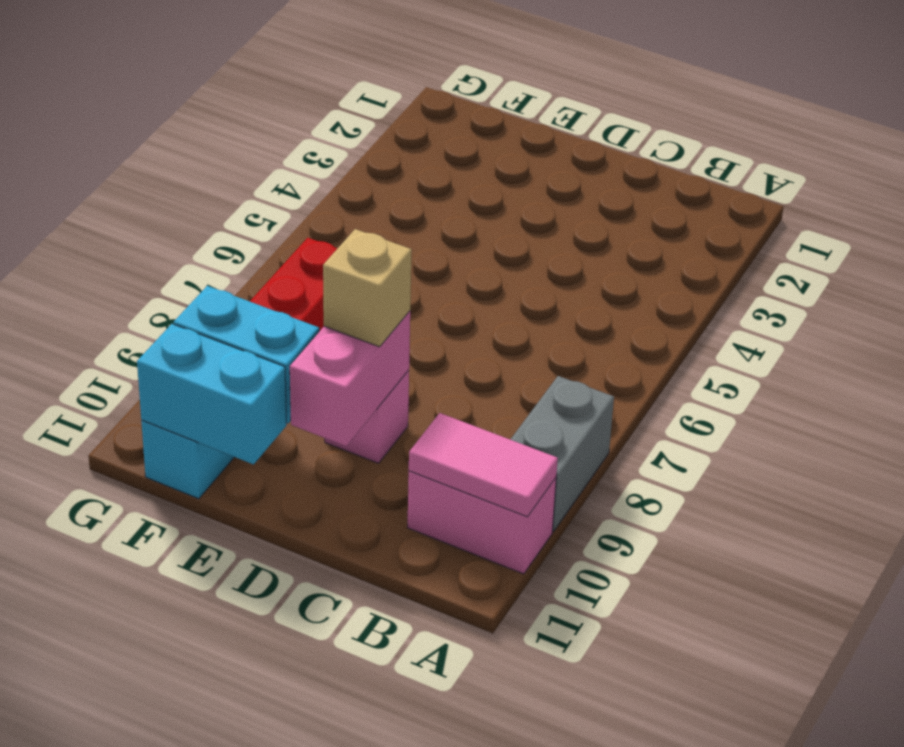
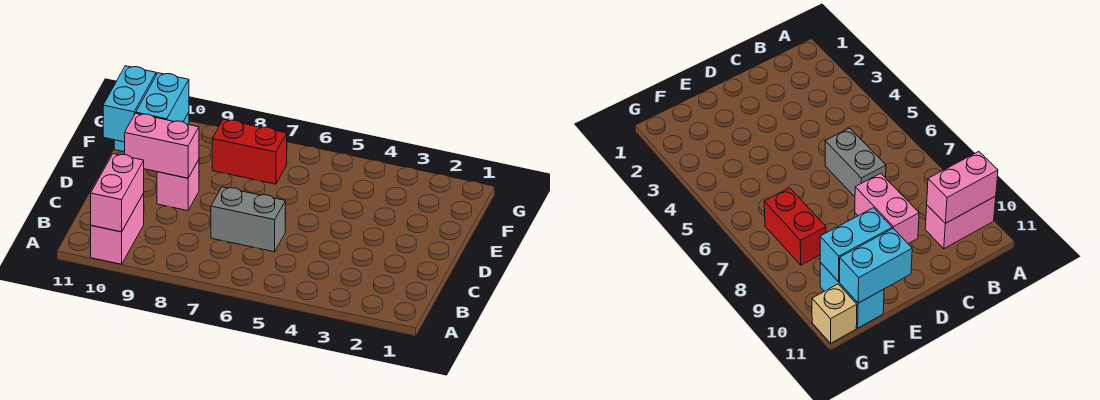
grey 1x2 brick [510,376,614,531] -> grey 1x2 brick moved to [211,187,285,252]
pink 1x2 tile [409,413,558,517] -> pink 1x2 brick [91,154,144,232]
tan 1x1 brick [323,229,412,347] -> tan 1x1 brick moved to [812,284,857,343]

